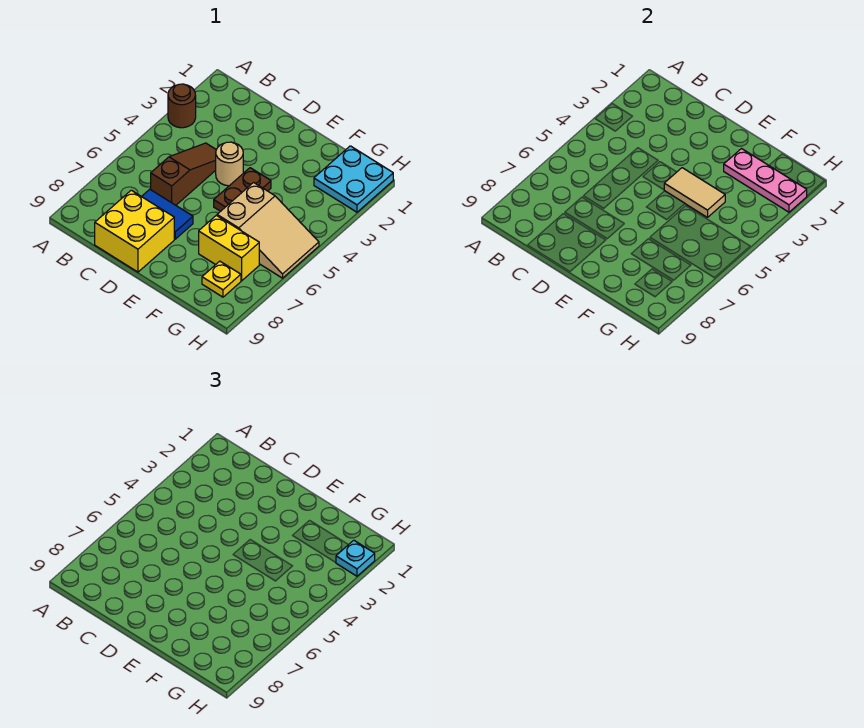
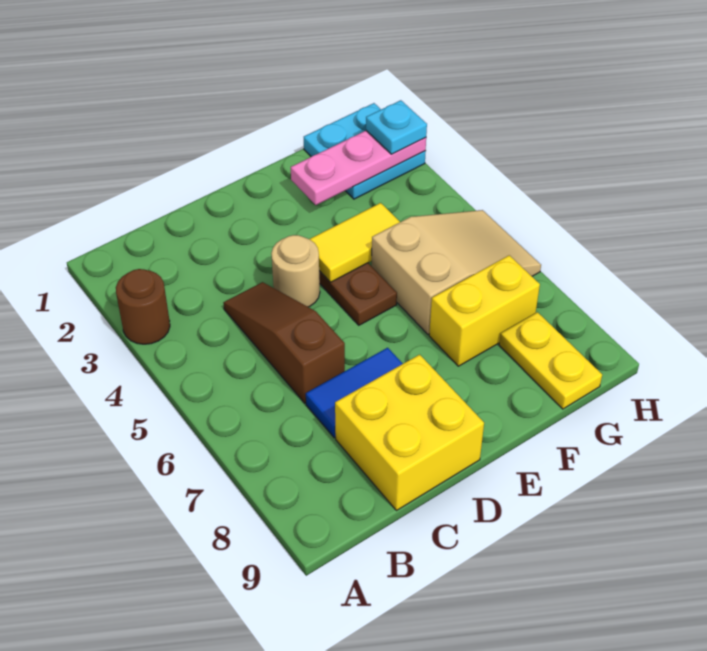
tan 1x2 tile [664,168,725,217] -> yellow 1x2 tile [310,203,400,282]
yellow 1x1 plate [202,261,241,297] -> yellow 1x2 plate [499,312,602,409]

